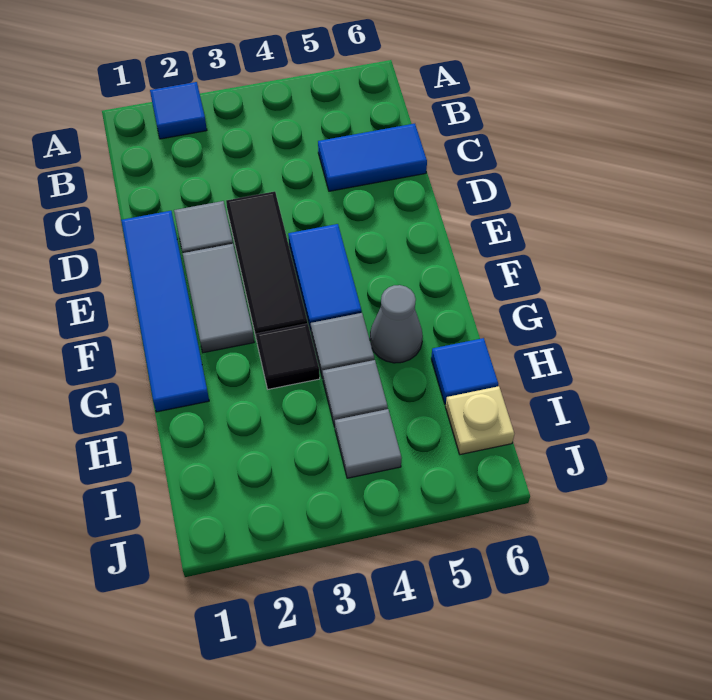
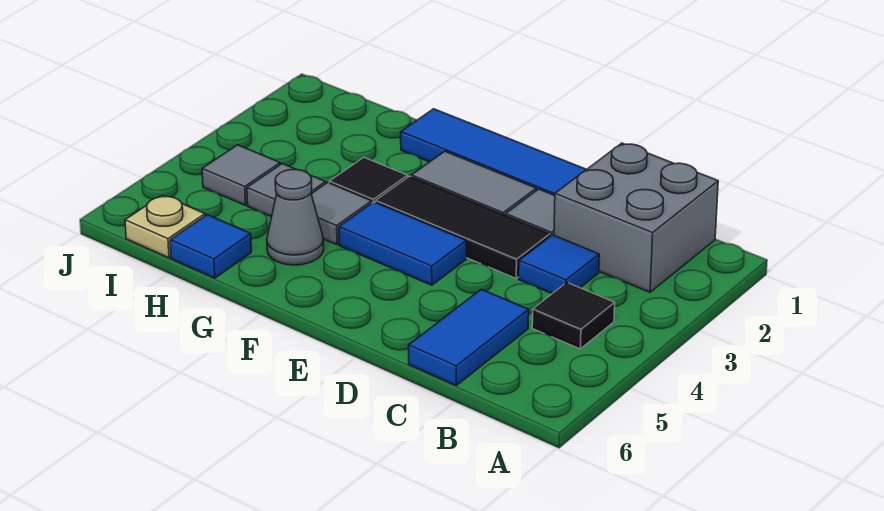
blue 1x1 tile [150,82,207,139] -> blue 1x1 tile moved to [519,235,599,294]
none -> grey 2x2 brick [554,143,718,292]
none -> black 1x1 tile [532,283,615,349]

